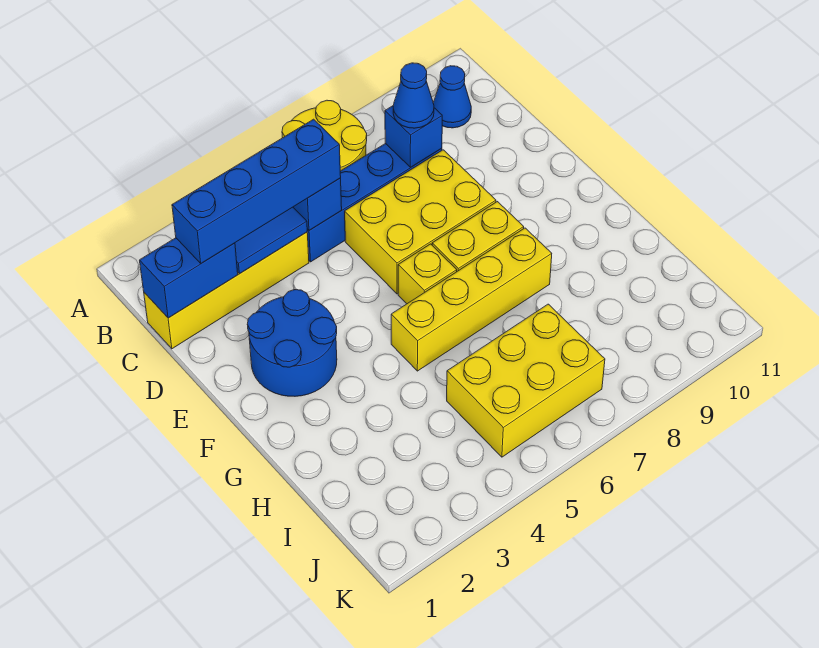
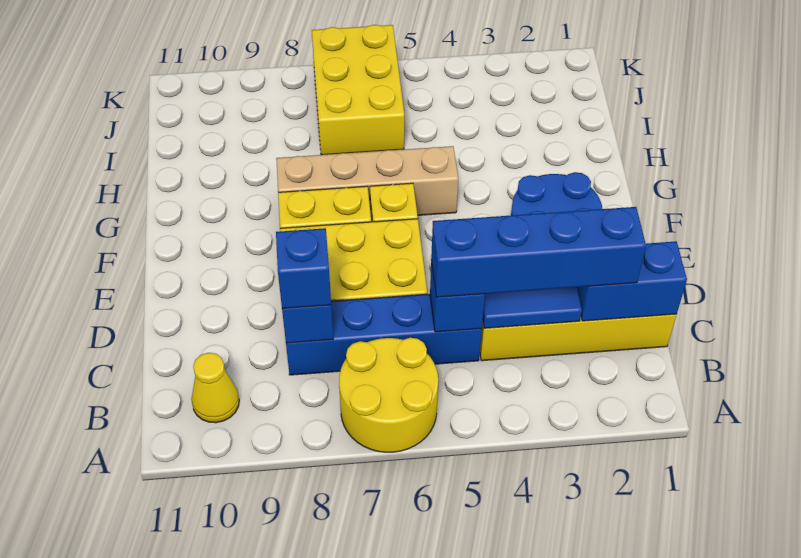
blue 1x1 cone [433,66,471,128] -> yellow 1x1 cone [192,353,239,423]
blue 1x1 cone [393,63,434,128] -> blue 1x1 brick [276,228,331,309]
yellow 1x4 brick [391,228,552,371] -> tan 1x4 brick [276,146,458,215]
yellow 2x3 brick [447,304,605,457] -> yellow 2x3 brick turned to [312,25,404,155]

